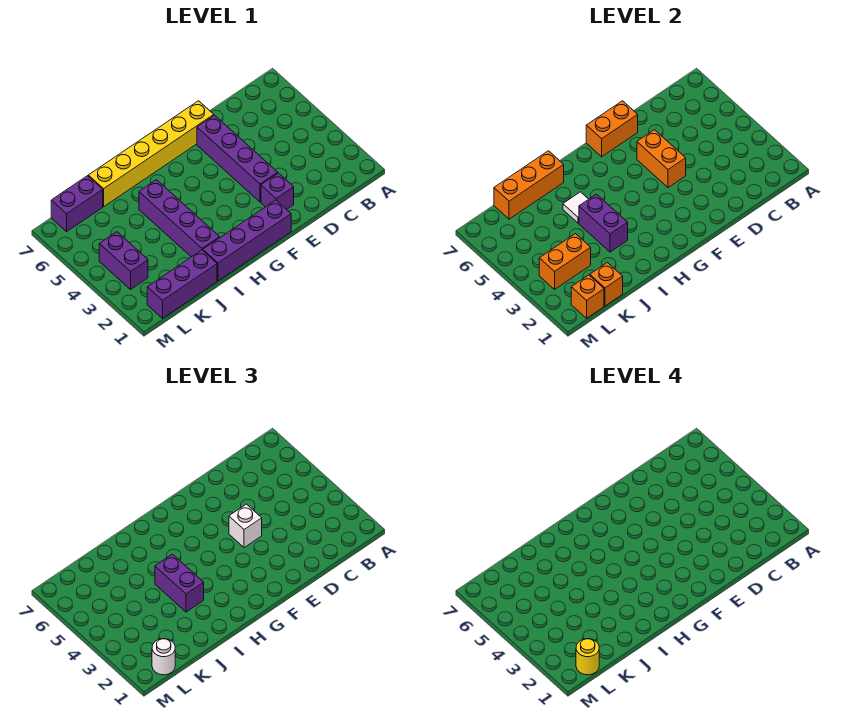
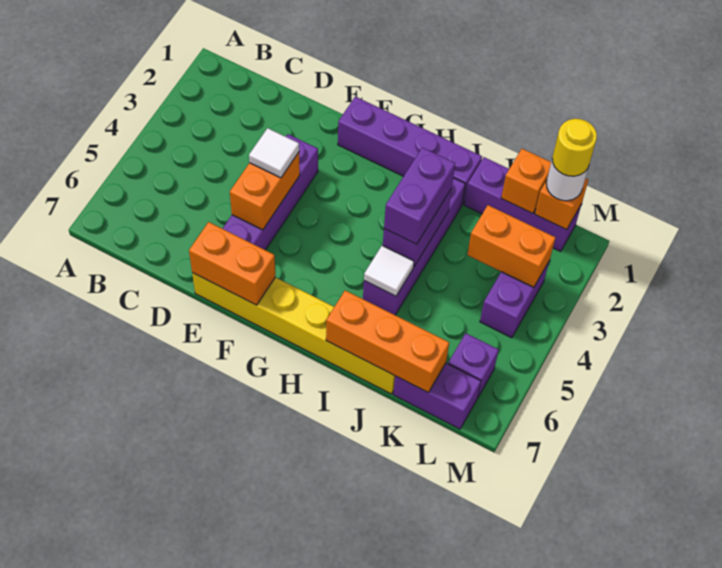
purple 1x1 brick [261,173,294,209] -> purple 1x1 brick moved to [448,333,498,398]
white 1x1 brick [229,504,262,548] -> white 1x1 tile [249,128,299,178]

